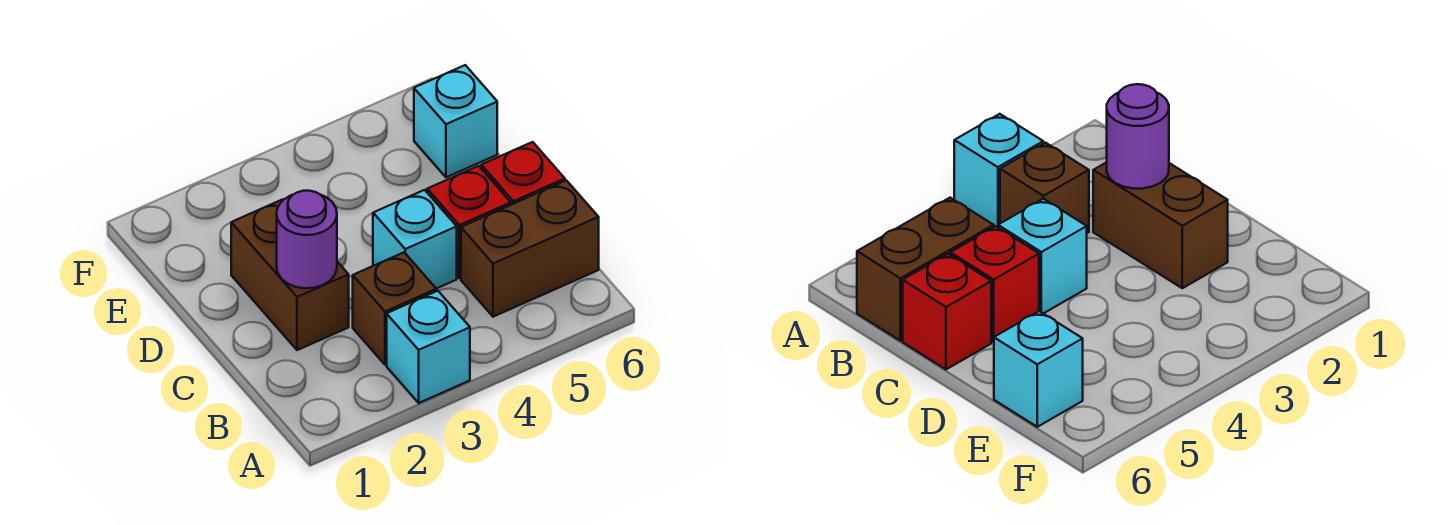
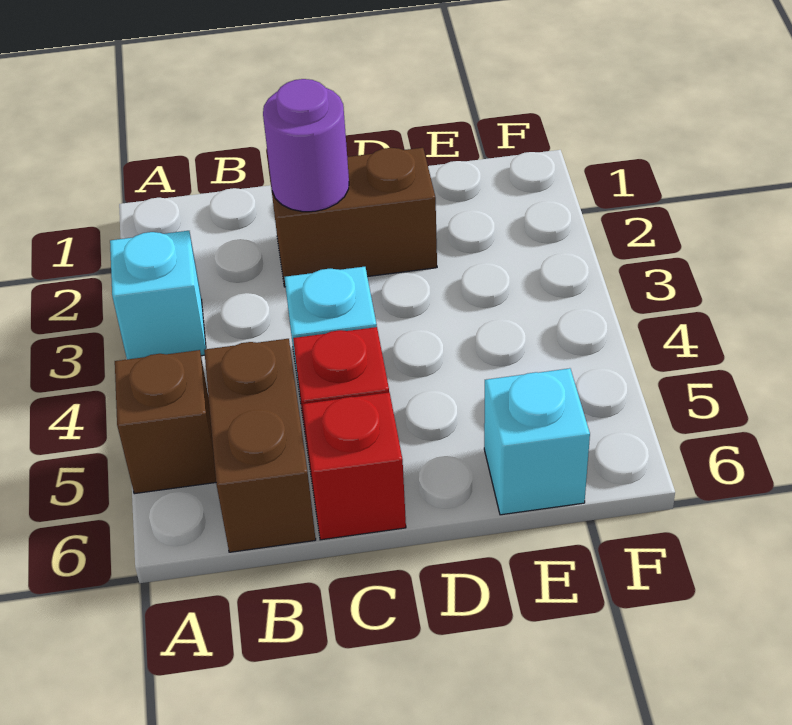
brown 1x1 brick [353,252,436,365] -> brown 1x1 brick moved to [115,350,216,494]

